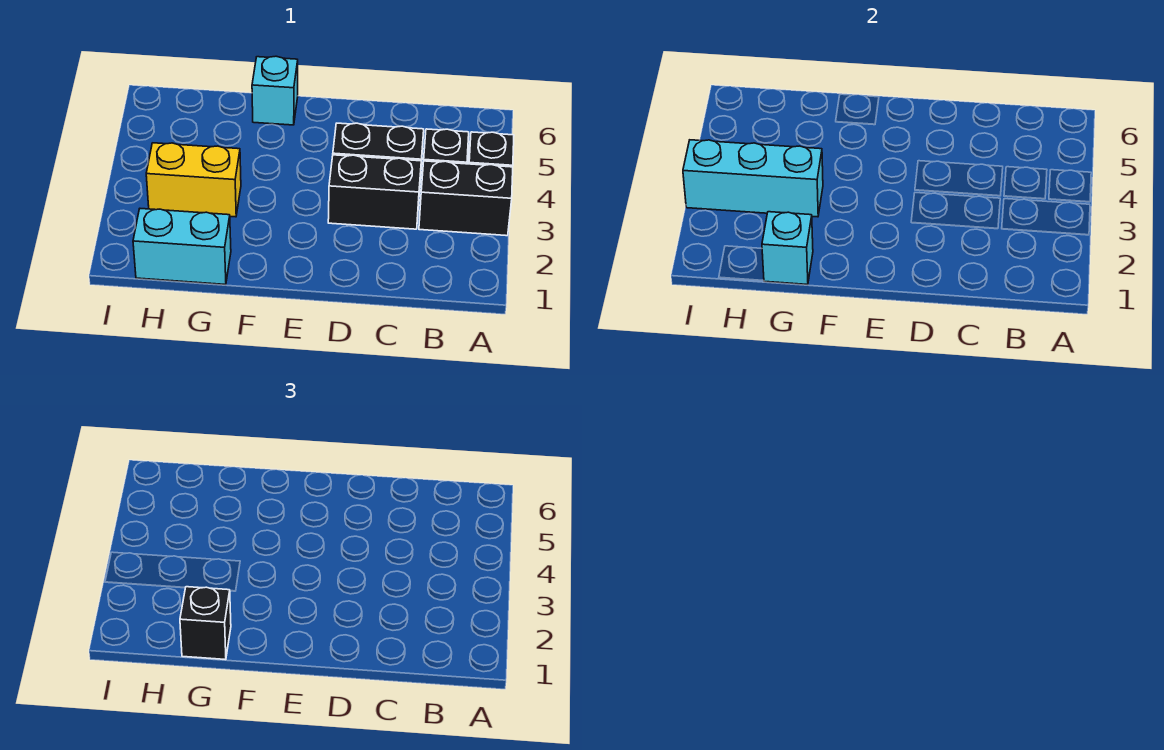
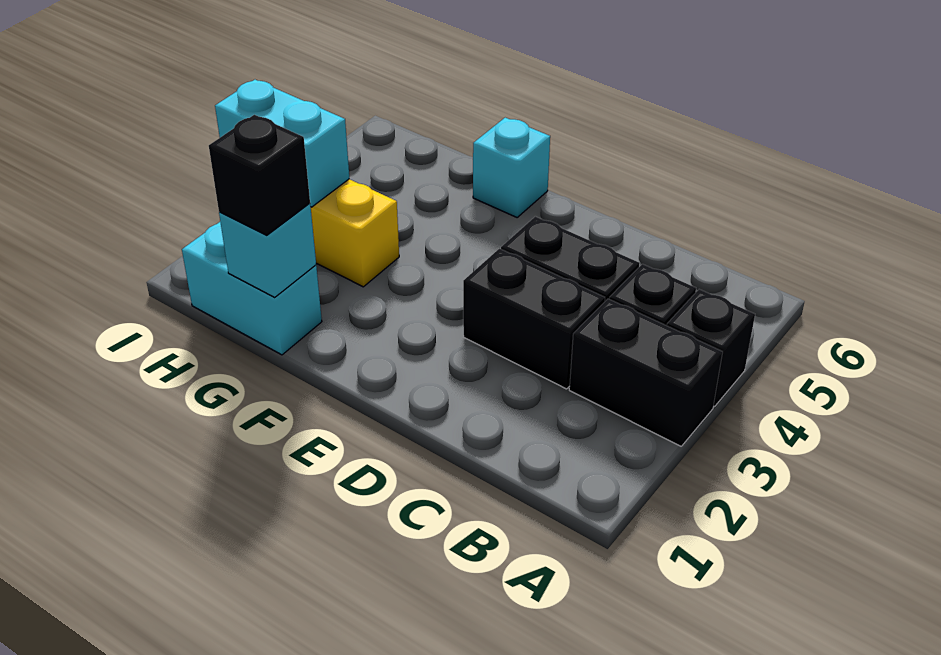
cyan 1x3 brick [683,140,823,217] -> cyan 1x2 brick [215,80,349,207]

